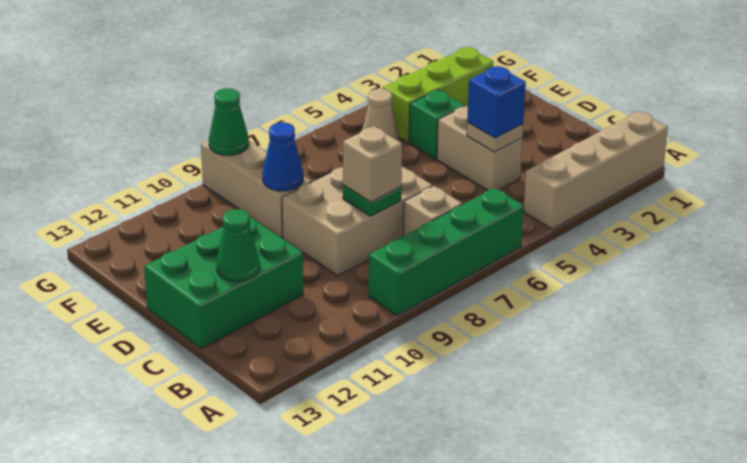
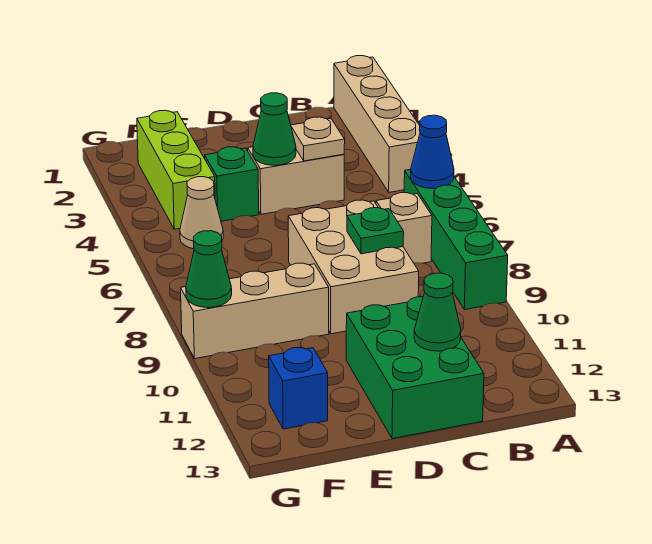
blue 1x1 brick [467,66,526,138] -> blue 1x1 brick moved to [269,348,328,429]
tan 1x1 brick [343,126,402,202] -> none
none -> green 1x1 cone [253,93,296,165]
blue 1x1 cone [263,123,303,191] -> blue 1x1 cone moved to [411,115,454,189]

